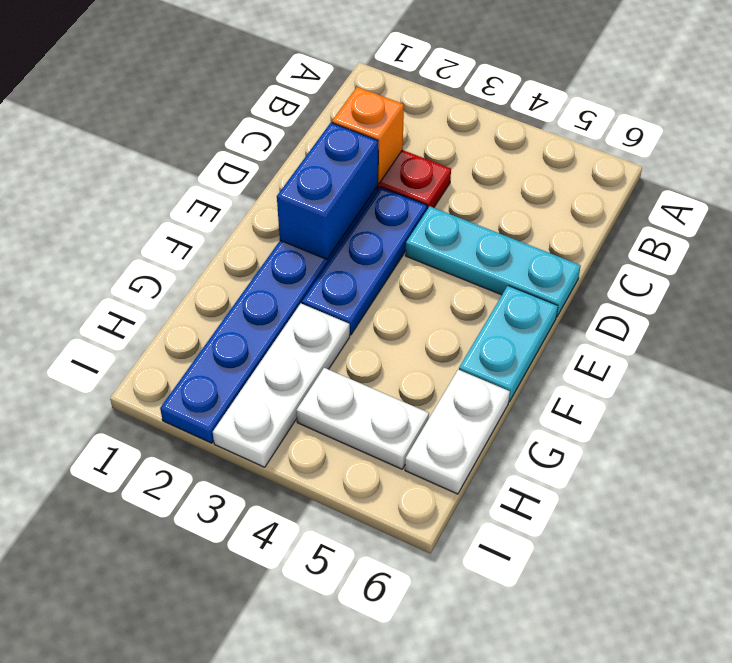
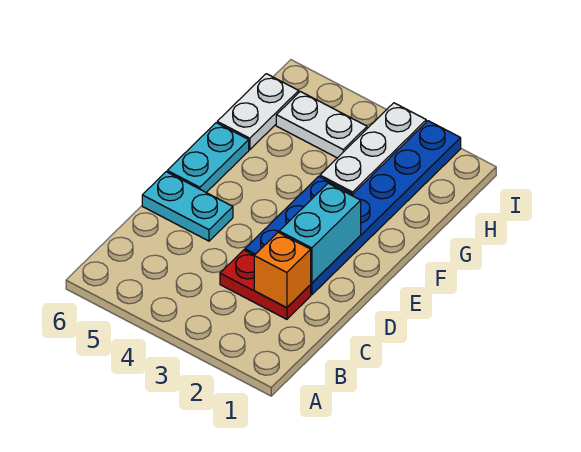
blue 1x2 brick [277,123,378,259] -> cyan 1x2 brick [279,183,361,283]
cyan 1x3 plate [405,206,581,317] -> cyan 1x2 plate [142,172,233,241]

